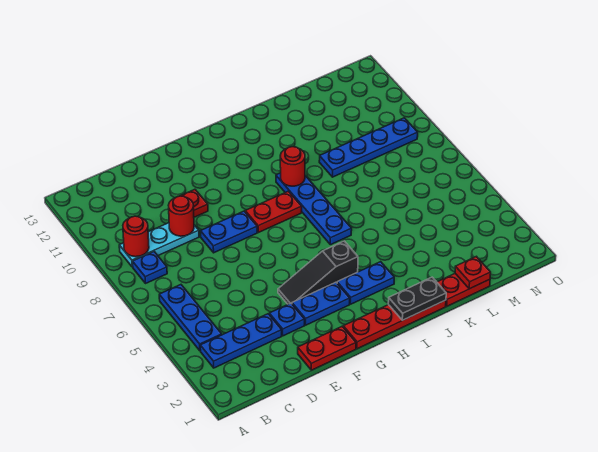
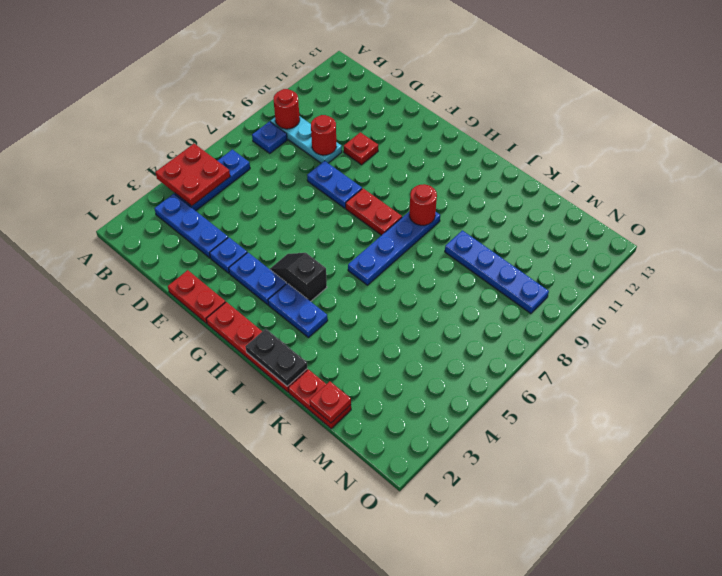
none -> red 2x2 plate [155,144,230,206]
black 1x3 slope [278,241,358,304] -> black 1x2 slope [270,253,327,302]

